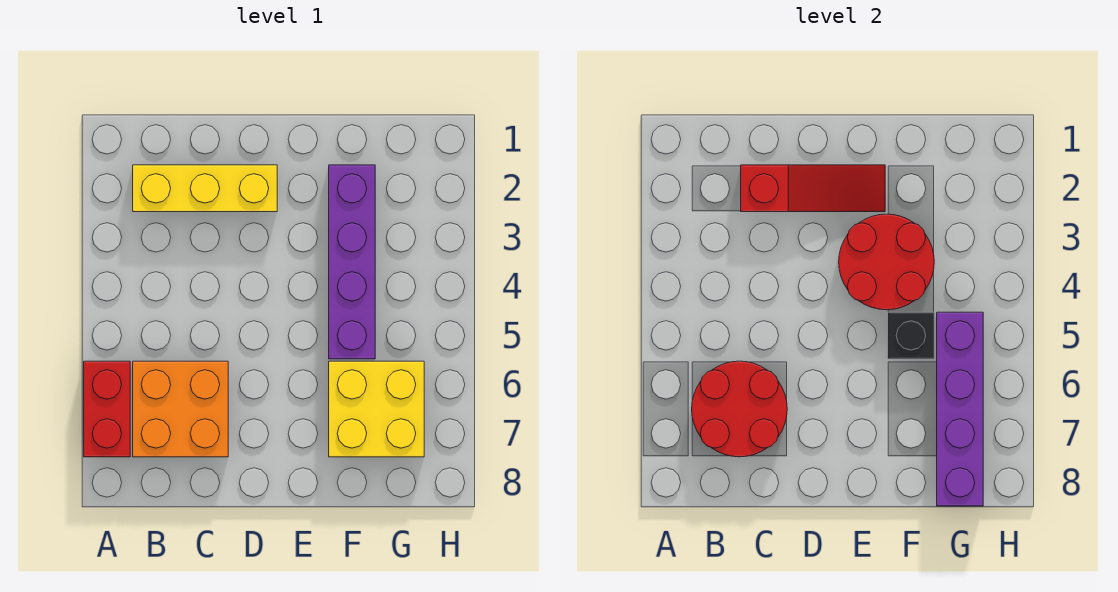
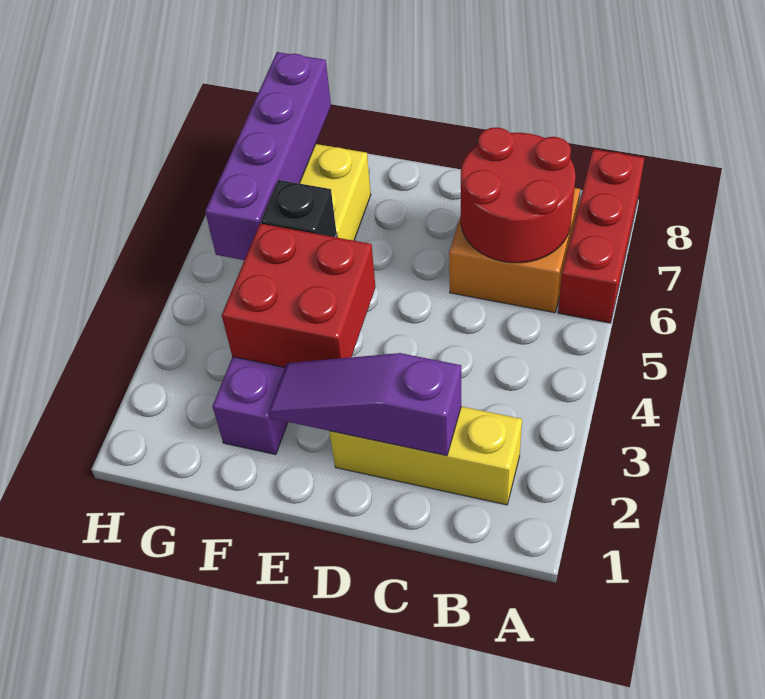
red 1x2 brick [84,361,130,457] -> red 1x3 brick [558,149,644,323]
red 1x3 slope [741,165,885,212] -> purple 1x3 slope [269,353,461,456]
red 2x2 round brick [839,214,934,310] -> red 2x2 brick [222,224,376,367]

